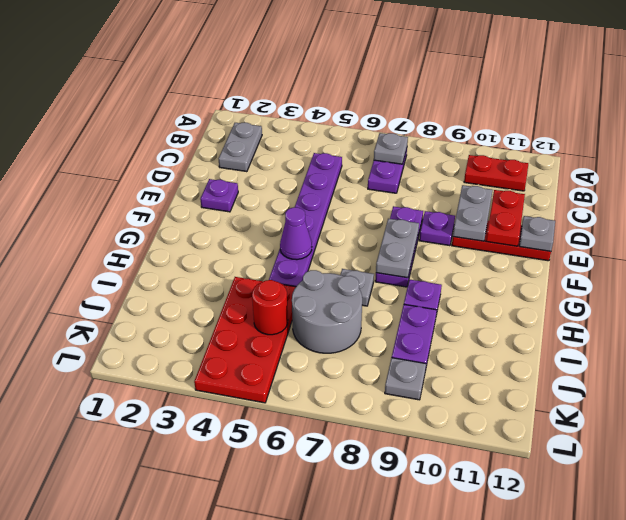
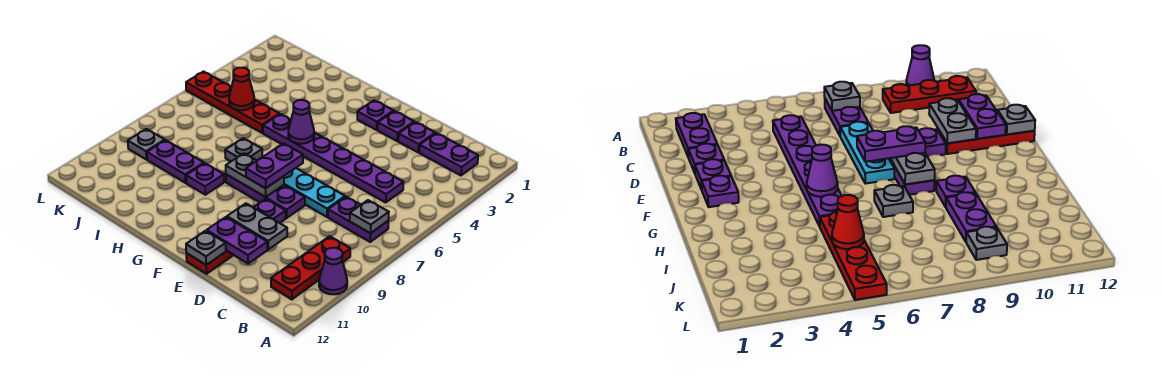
none -> purple 1x1 cone [319,248,347,294]
grey 1x2 plate [219,123,262,172] -> purple 1x2 plate [419,133,478,175]
red 1x2 plate [464,155,528,191] -> red 1x3 plate [271,236,350,299]
none -> purple 1x1 plate [398,122,435,152]
none -> cyan 1x3 plate [284,168,345,217]
red 1x2 plate [486,190,525,246] -> purple 1x2 plate [207,217,267,264]
none -> purple 1x1 plate [357,100,394,130]
none -> purple 1x2 plate [246,143,303,188]
red 2x4 plate [194,277,296,403] -> red 1x4 plate [186,72,279,133]
grey 2x2 round brick [292,270,362,353] -> none
red 1x1 round brick [252,280,288,335] -> red 1x1 cone [229,68,254,110]

